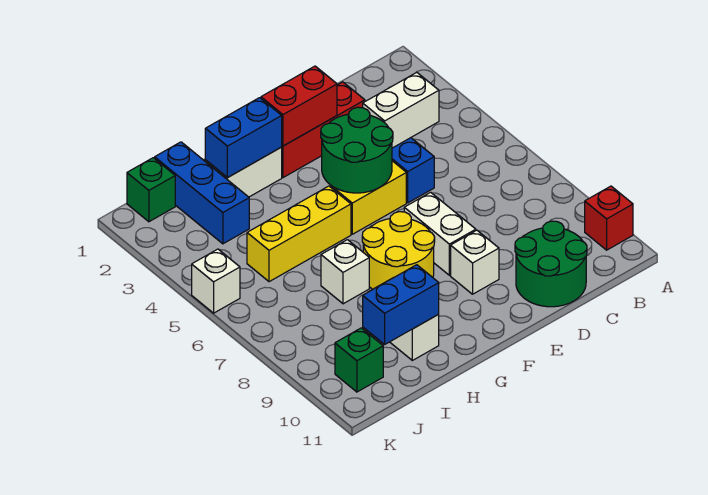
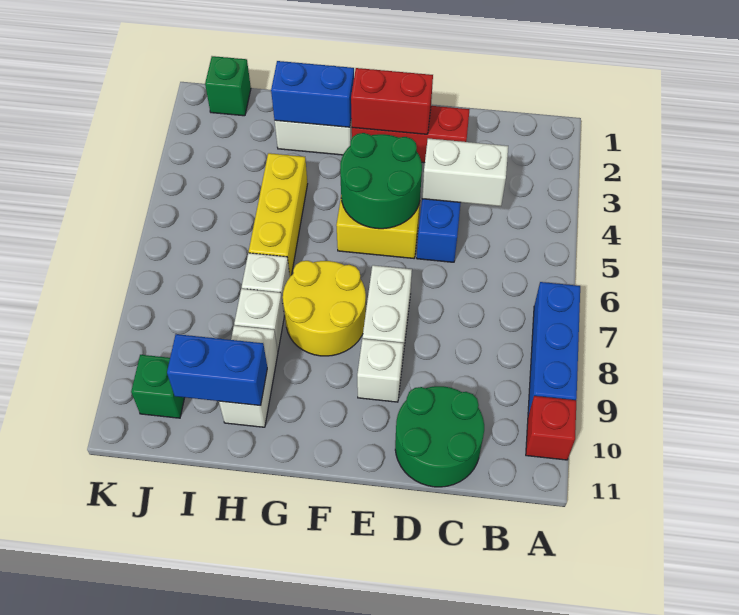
yellow 1x3 brick [247,186,351,282] -> yellow 1x3 brick turned to [249,153,307,276]
blue 1x3 brick [155,142,249,244] -> blue 1x3 brick moved to [528,282,580,415]
white 1x1 brick [192,249,240,313] -> white 1x1 brick moved to [234,289,284,350]

